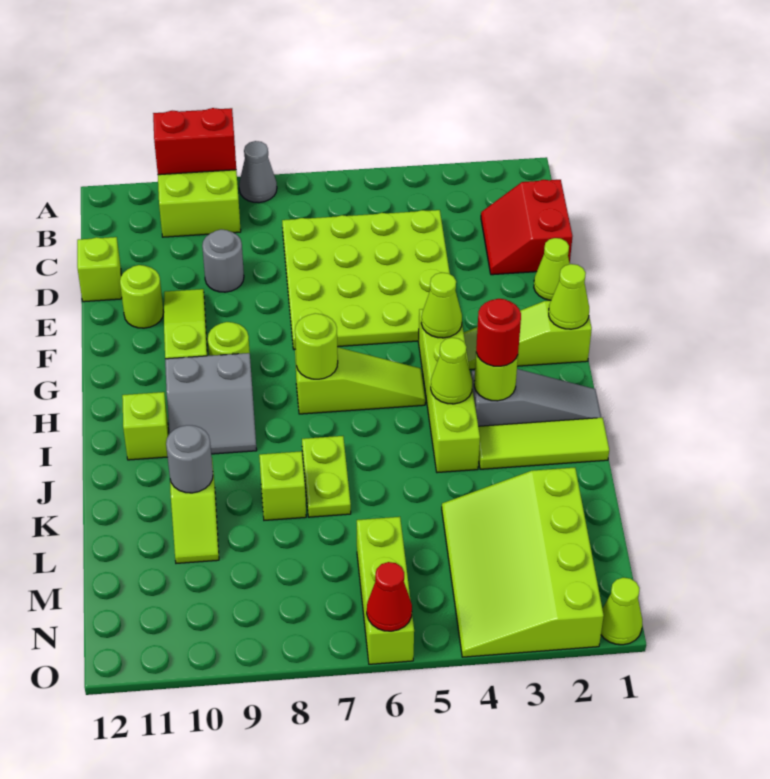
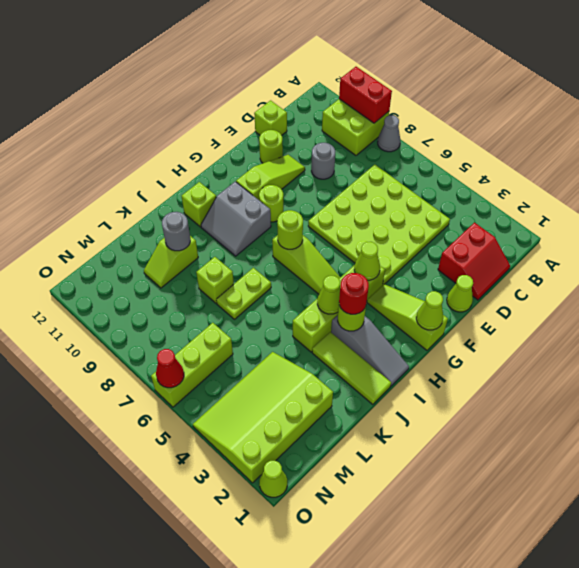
red 2x2 slope [481,180,573,275] -> red 2x2 slope turned to [438,223,510,300]

